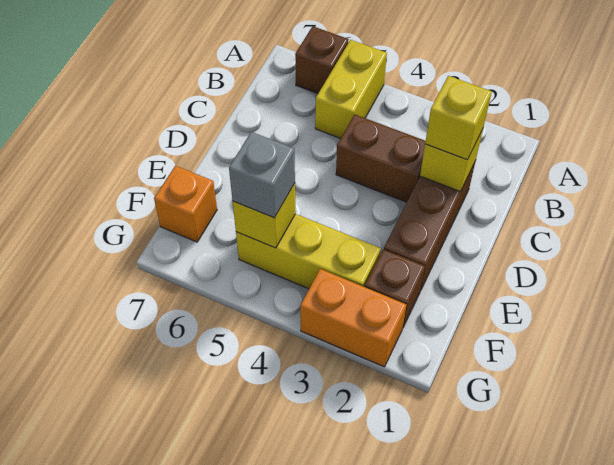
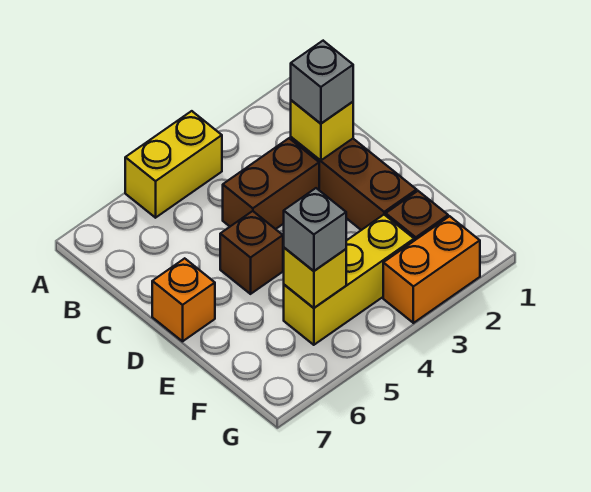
yellow 1x2 brick [315,40,387,139] -> yellow 1x2 brick turned to [125,111,222,218]
brown 1x1 brick [295,26,349,93] -> brown 1x1 brick moved to [220,211,283,294]
yellow 1x1 brick [425,76,492,160] -> grey 1x1 brick [291,41,353,124]
orange 1x1 brick [154,166,217,242] -> orange 1x1 brick moved to [152,258,215,341]

